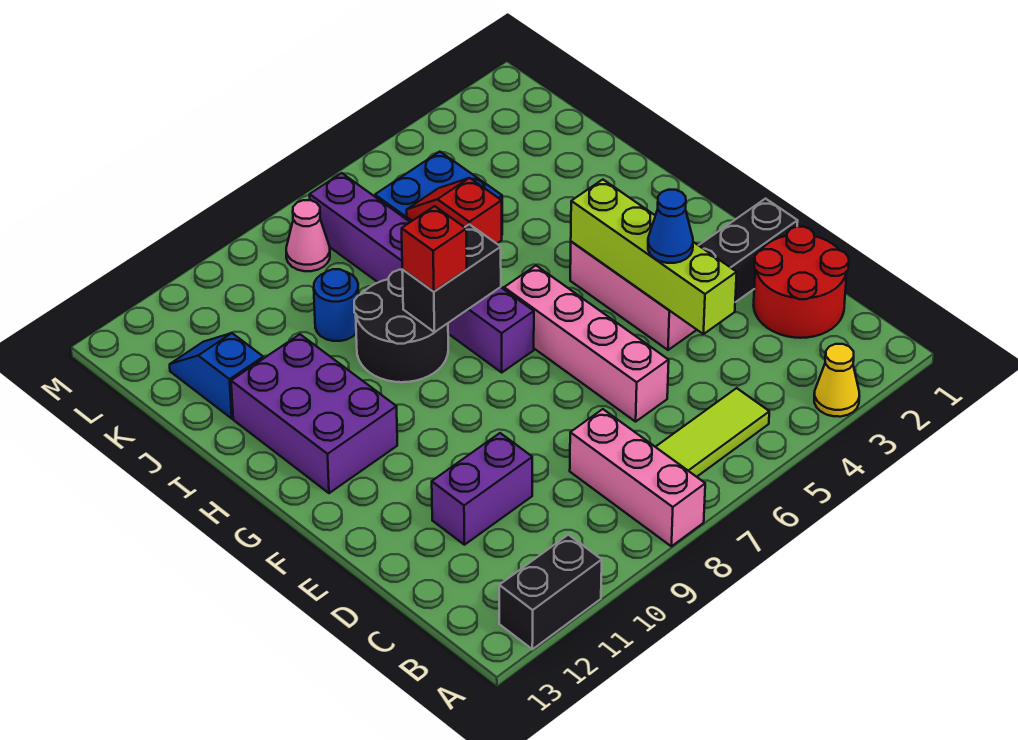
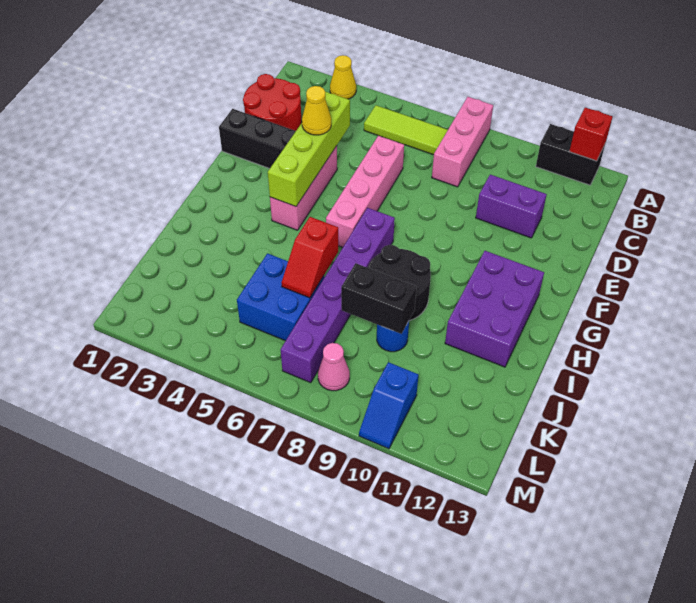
blue 1x1 cone [648,190,693,263] -> yellow 1x1 cone [302,86,331,135]
black 1x2 brick [402,224,501,332] -> black 1x2 brick moved to [341,263,417,334]
red 1x1 brick [402,206,467,292] -> red 1x1 brick moved to [569,108,612,161]
blue 1x2 slope [170,333,263,419] -> blue 1x2 slope moved to [359,362,419,449]

